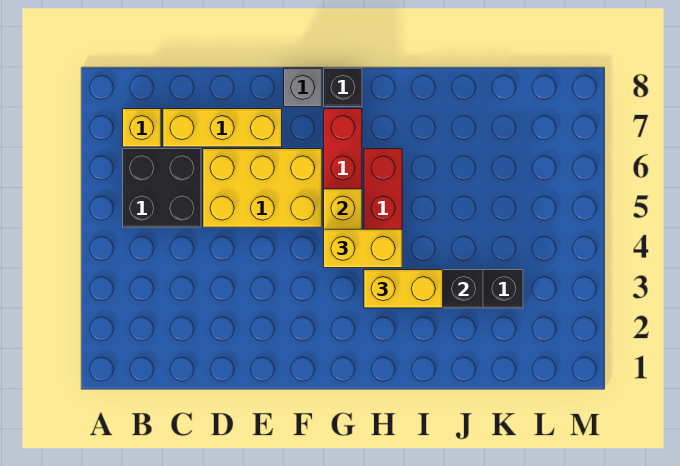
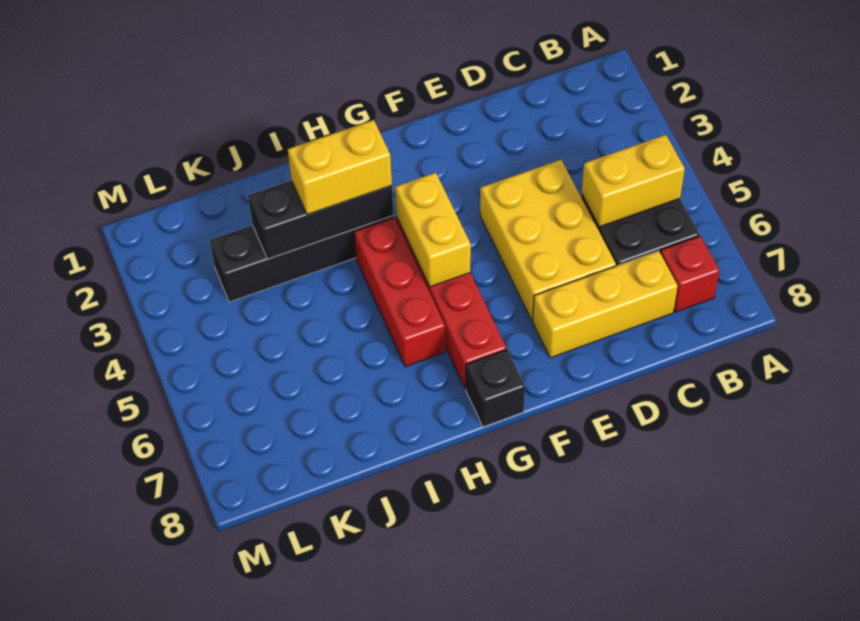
yellow 1x1 brick [123,109,161,147] -> red 1x1 brick [661,236,720,312]
yellow 2x3 brick [203,149,322,227] -> yellow 2x3 brick turned to [480,160,616,321]
grey 1x1 brick [284,68,322,107] -> none
yellow 1x2 brick [324,229,402,268] -> yellow 1x2 brick moved to [582,135,685,227]

